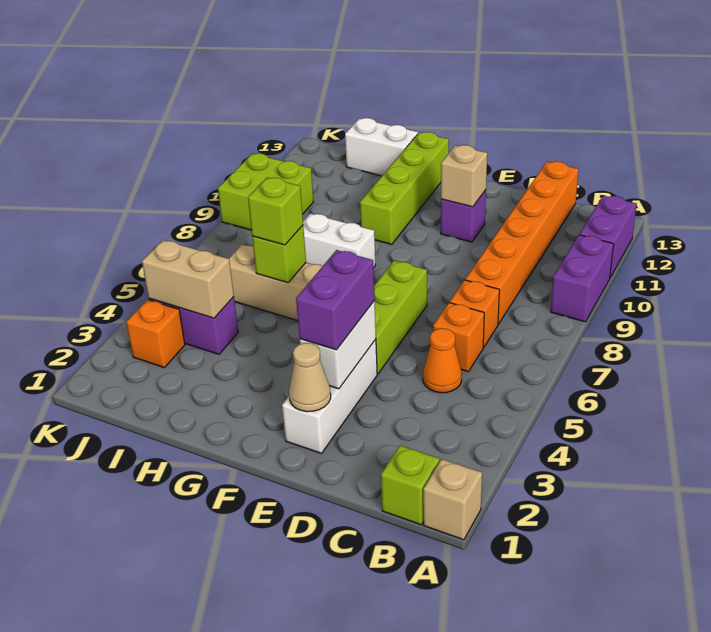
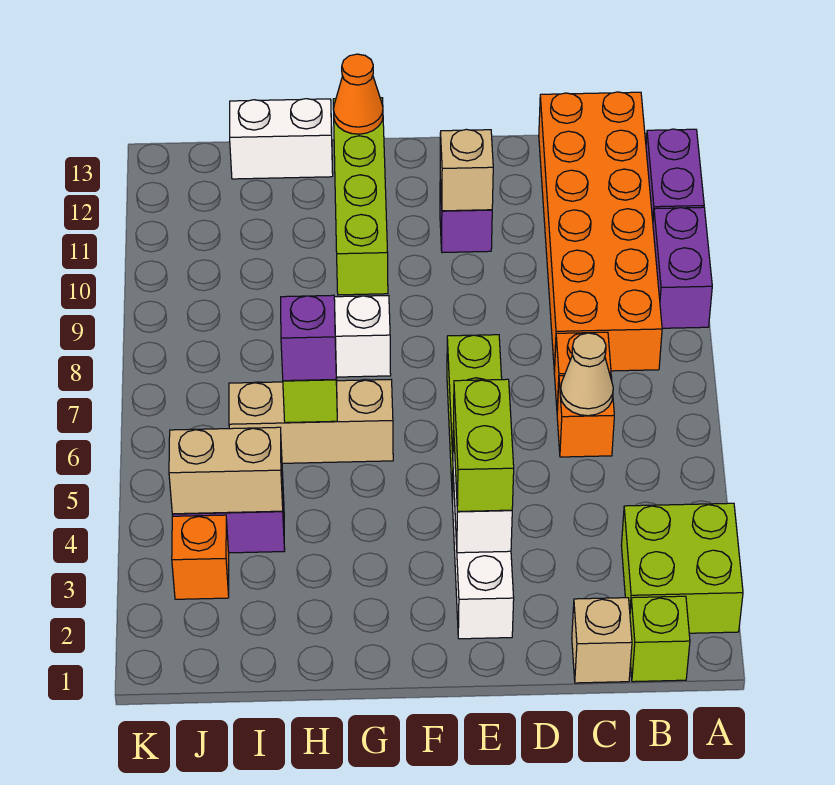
tan 1x1 brick [423,459,482,540] -> tan 1x1 brick moved to [572,598,632,683]
orange 1x1 cone [423,328,462,393] -> orange 1x1 cone moved to [333,54,383,134]
orange 1x6 brick [465,161,579,324] -> orange 2x6 brick [539,92,662,372]
tan 1x1 cone [289,343,331,412] -> tan 1x1 cone moved to [560,333,613,416]
purple 1x2 brick [296,250,375,350] -> lime 1x2 brick [454,379,514,511]
lime 1x1 brick [248,177,303,245] -> purple 1x1 brick [281,295,336,381]
lime 2x2 brick [218,153,313,230] -> lime 2x2 brick moved to [621,503,743,633]

